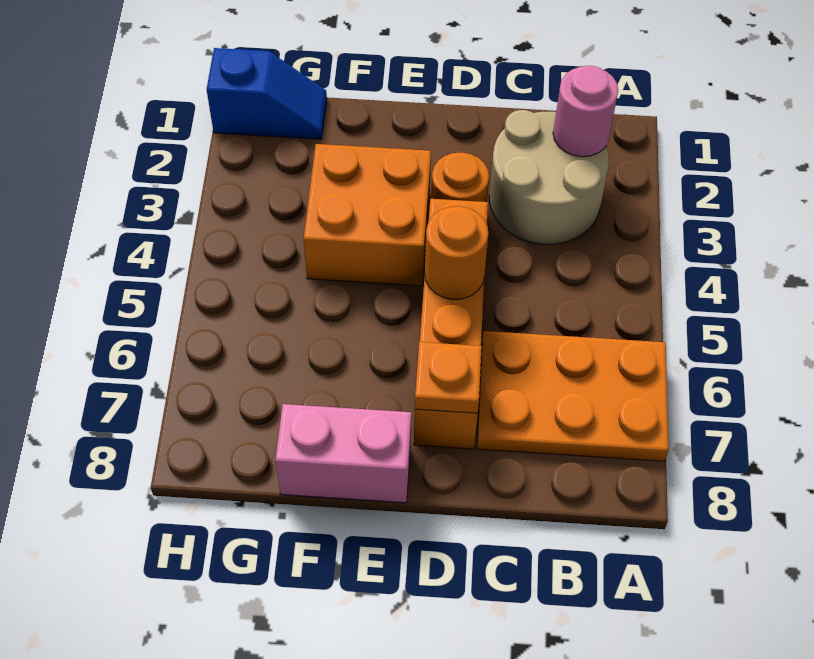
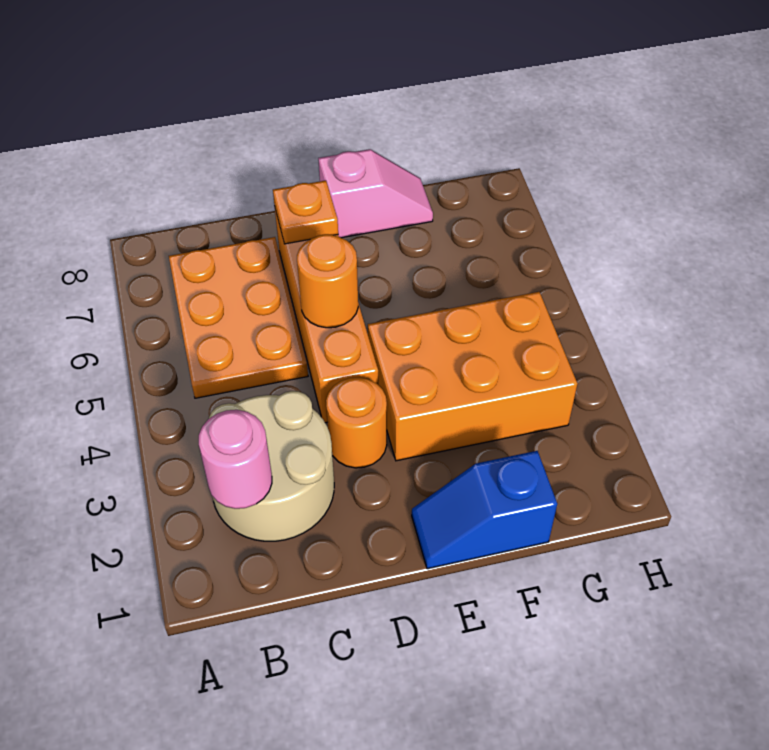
orange 2x3 plate [477,331,669,461] -> orange 2x3 plate turned to [169,237,308,398]
orange 2x2 brick [304,144,431,286] -> orange 2x3 brick [368,292,577,461]
pink 1x2 brick [275,404,411,503] -> pink 1x2 slope [318,149,433,238]
blue 1x2 slope [207,48,327,139] -> blue 1x2 slope moved to [412,451,557,569]

